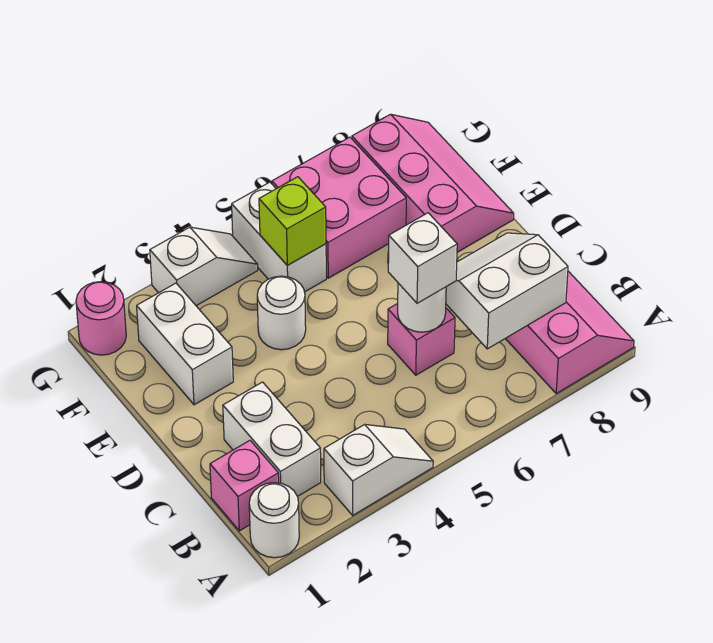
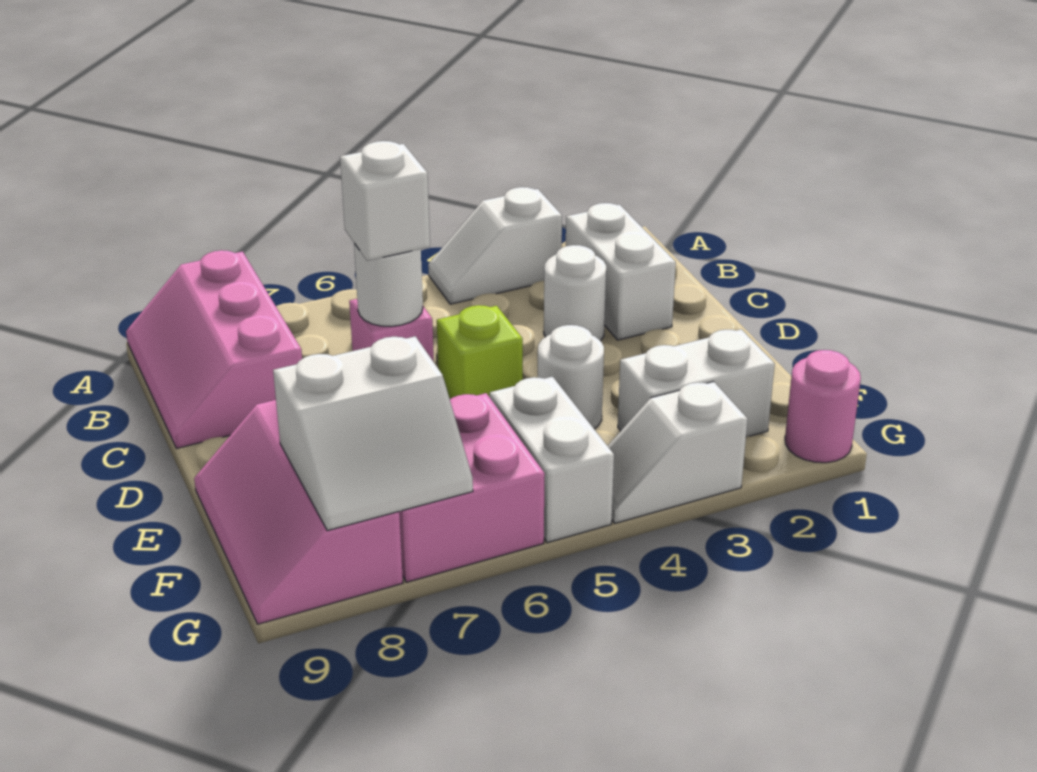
white 1x1 round brick [249,483,299,558] -> white 1x1 round brick moved to [544,245,606,341]
pink 1x1 brick [210,441,279,531] -> none
white 2x2 slope [446,233,568,349] -> white 2x2 slope moved to [273,336,473,531]
white 1x2 brick [137,283,233,405] -> white 1x2 brick turned to [618,329,775,437]
lime 1x1 brick [259,177,326,266] -> lime 1x1 brick moved to [437,305,523,399]

